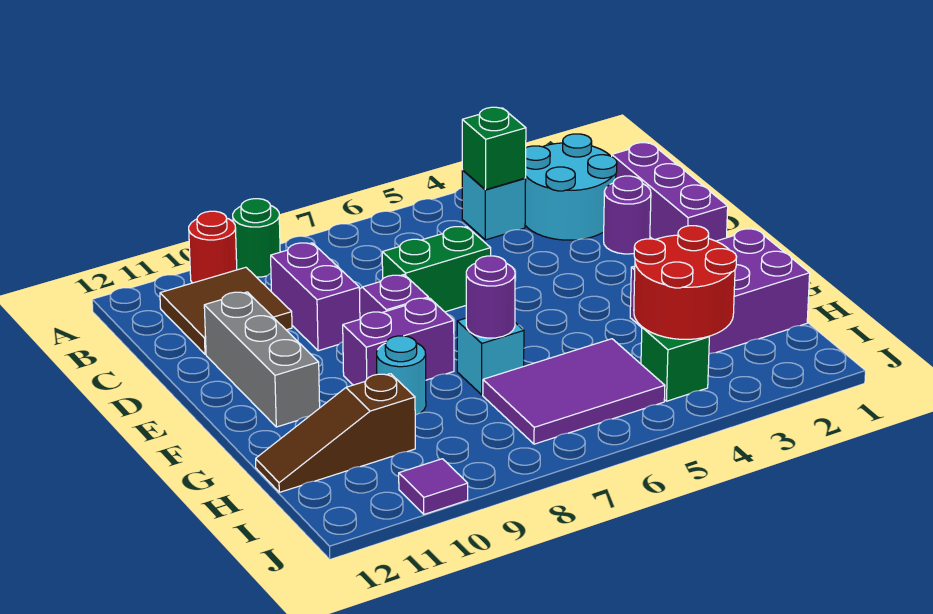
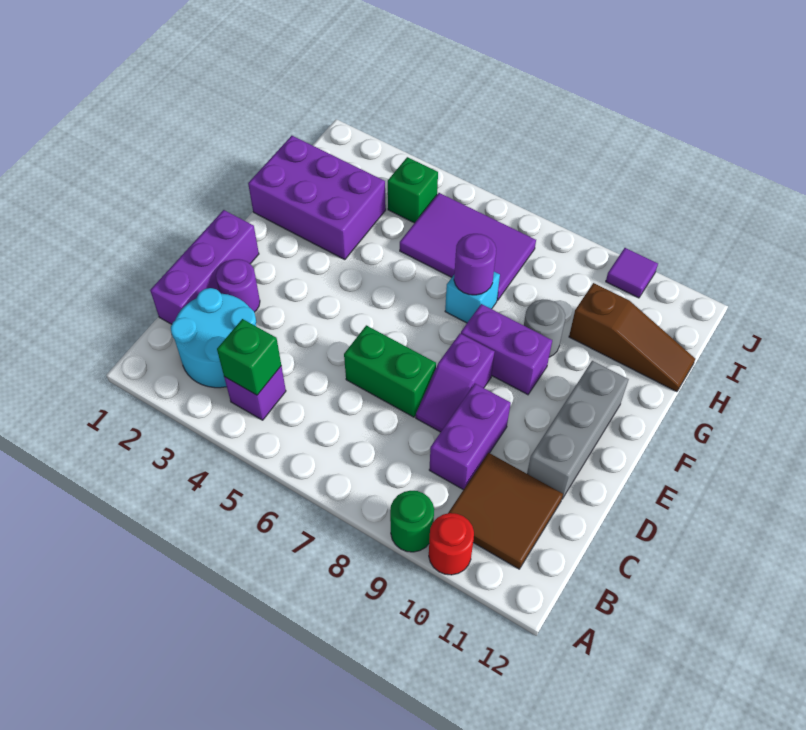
cyan 1x1 brick [462,170,526,240] -> purple 1x1 brick [224,366,286,420]
cyan 1x1 round brick [377,336,426,415] -> grey 1x1 round brick [524,300,565,357]
red 2x2 round brick [634,226,737,339] -> none

